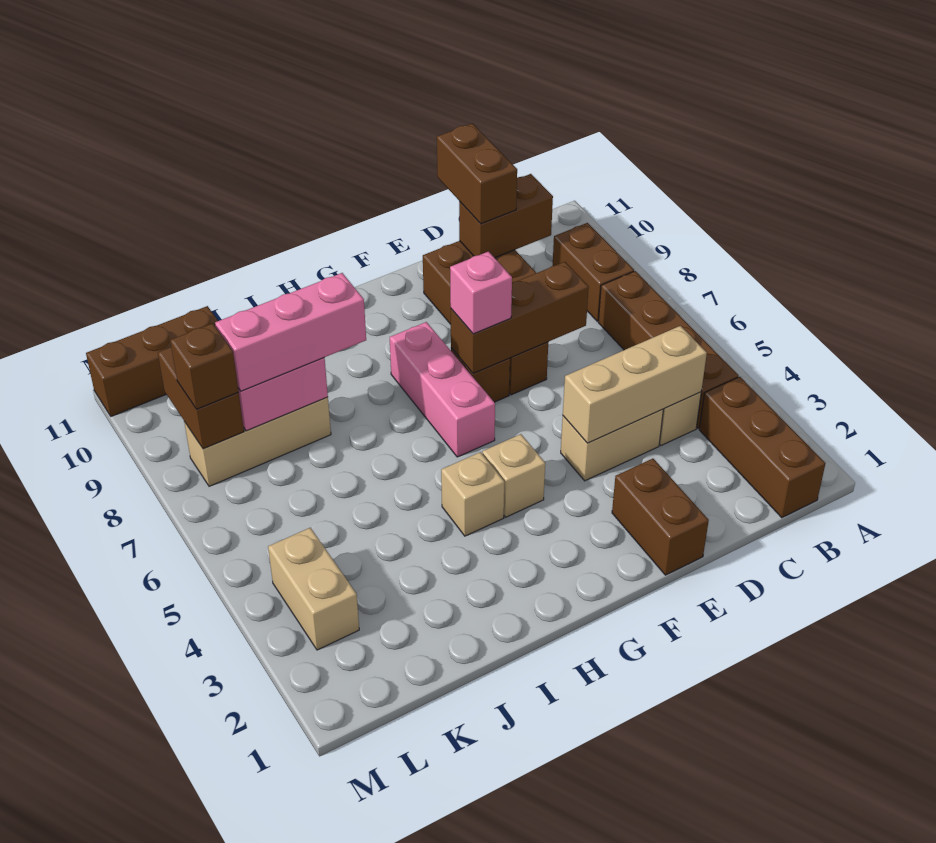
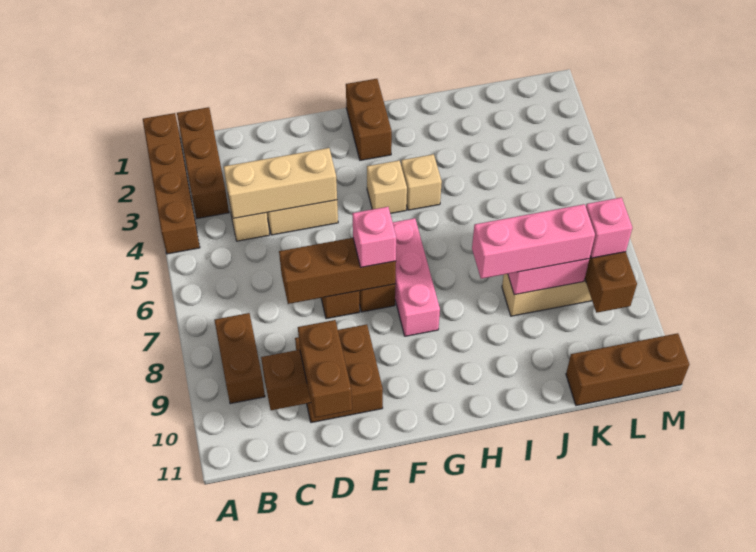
brown 1x4 brick [598,271,738,428] -> brown 1x4 brick moved to [143,113,200,254]
brown 1x2 brick [612,459,709,575] -> brown 1x2 brick moved to [346,79,392,160]
tan 1x2 brick [268,528,359,650] -> none
brown 1x1 brick [170,323,239,409] -> pink 1x1 brick [586,197,632,258]

